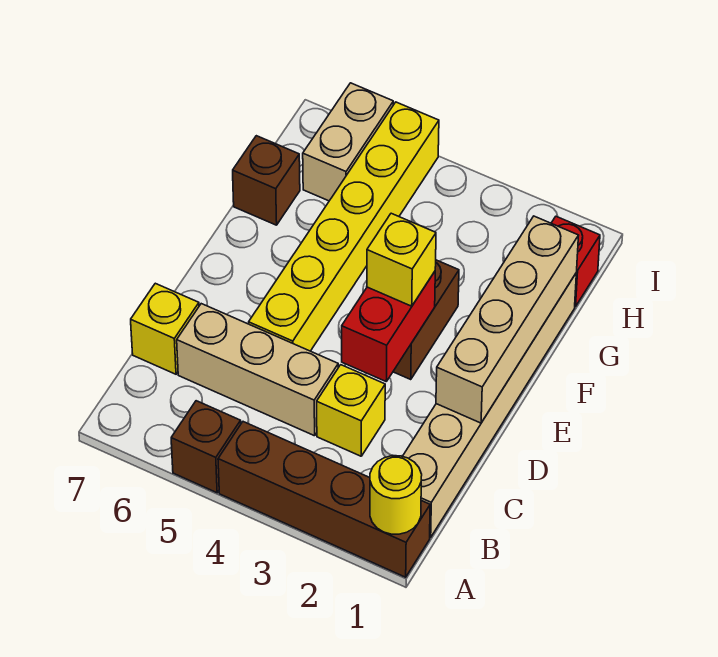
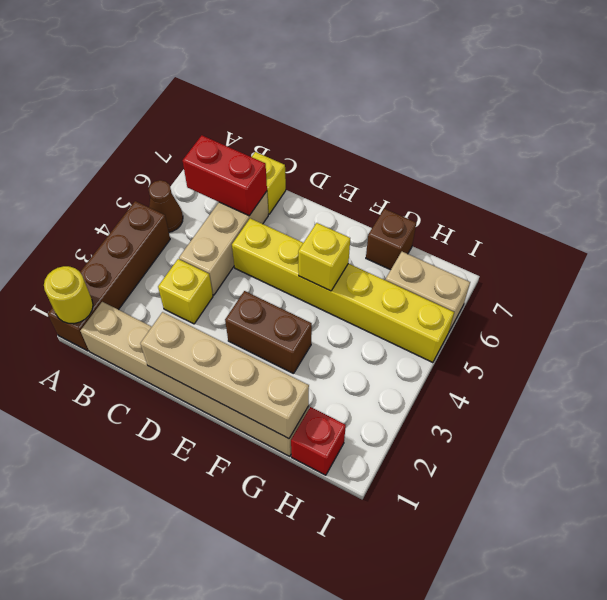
brown 1x1 brick [171,401,241,493] -> brown 1x1 cone [148,180,183,232]
red 1x2 brick [342,272,435,381] -> red 1x2 brick moved to [183,135,267,216]
yellow 1x1 brick [367,213,436,306] -> yellow 1x1 brick moved to [298,223,350,291]

